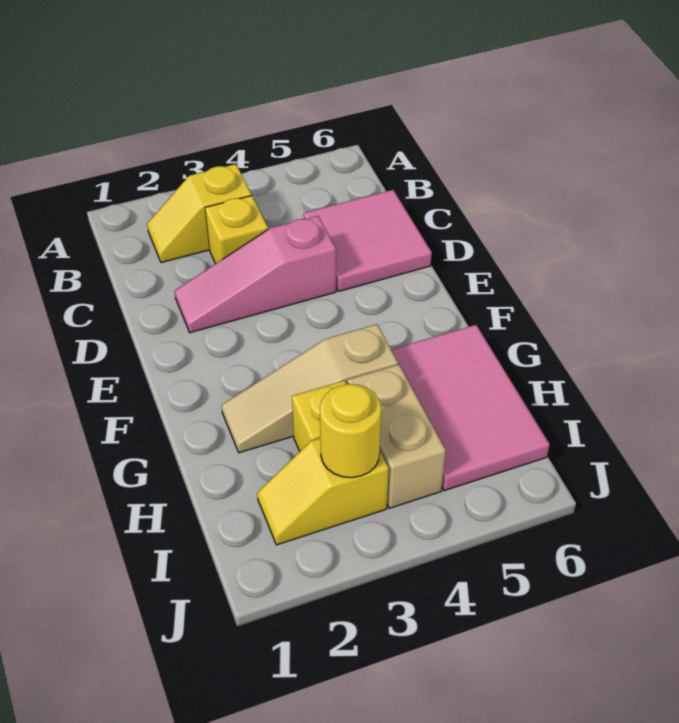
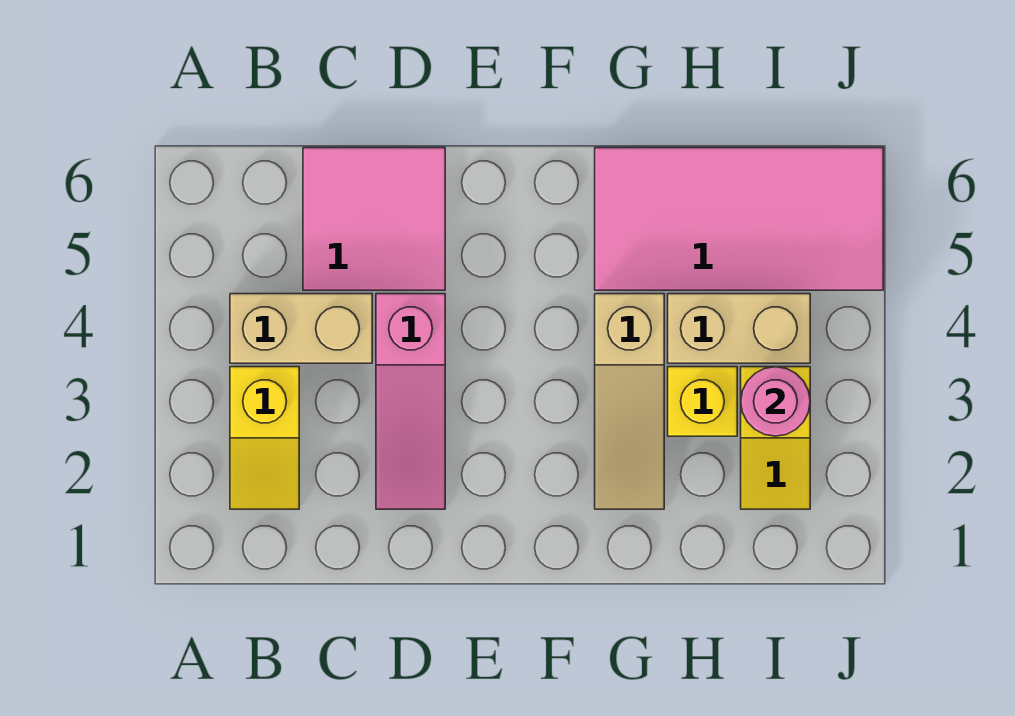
none -> tan 1x2 brick [230,294,372,363]
yellow 1x1 brick [205,196,268,264] -> none
pink 2x3 tile [391,325,550,491] -> pink 2x4 tile [595,148,883,290]
yellow 1x1 round brick [320,384,381,478] -> pink 1x1 round brick [741,367,810,436]

